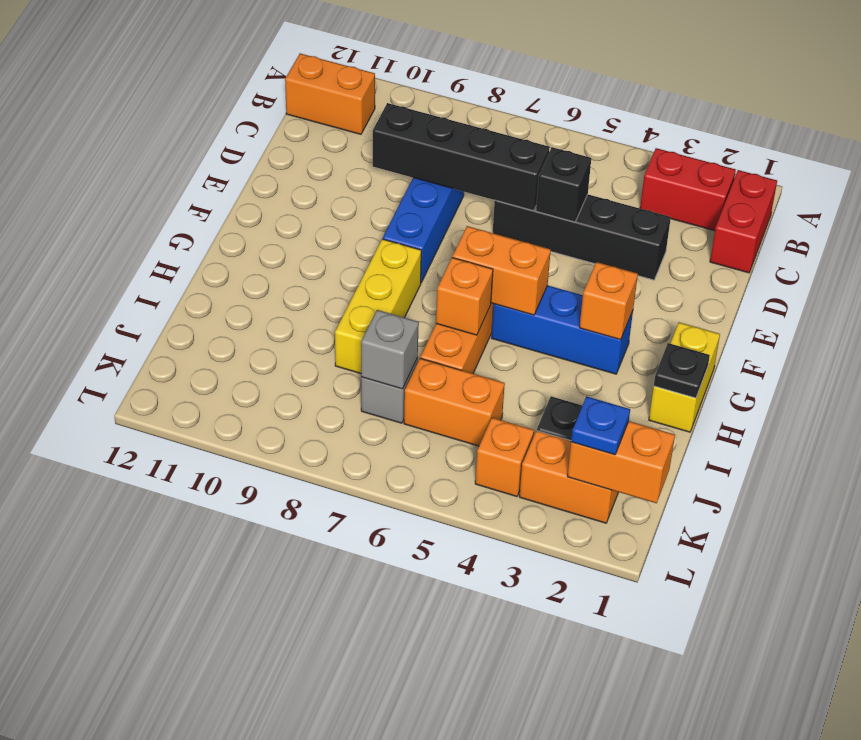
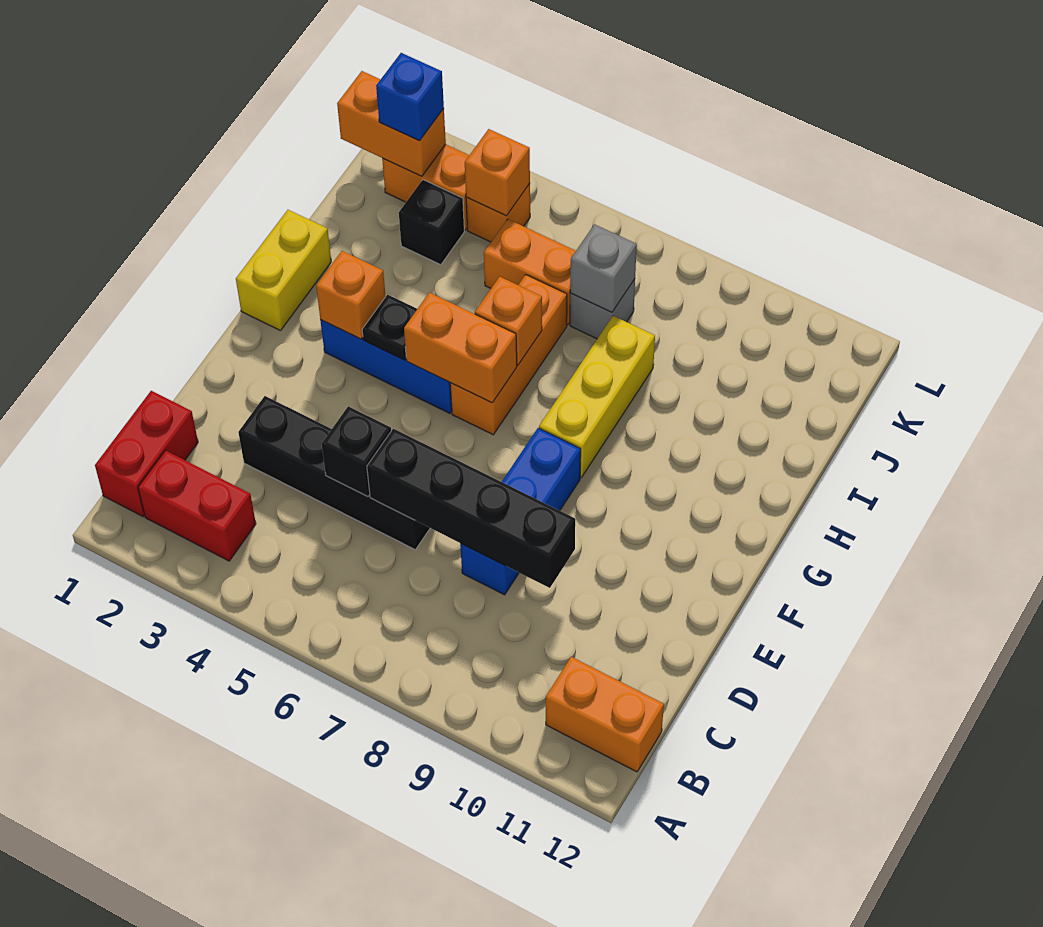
black 1x1 plate [654,343,710,398] -> black 1x1 plate moved to [362,295,417,360]
blue 1x1 plate [571,396,630,455] -> blue 1x1 brick [376,53,444,141]
none -> orange 1x1 brick [465,129,530,216]

